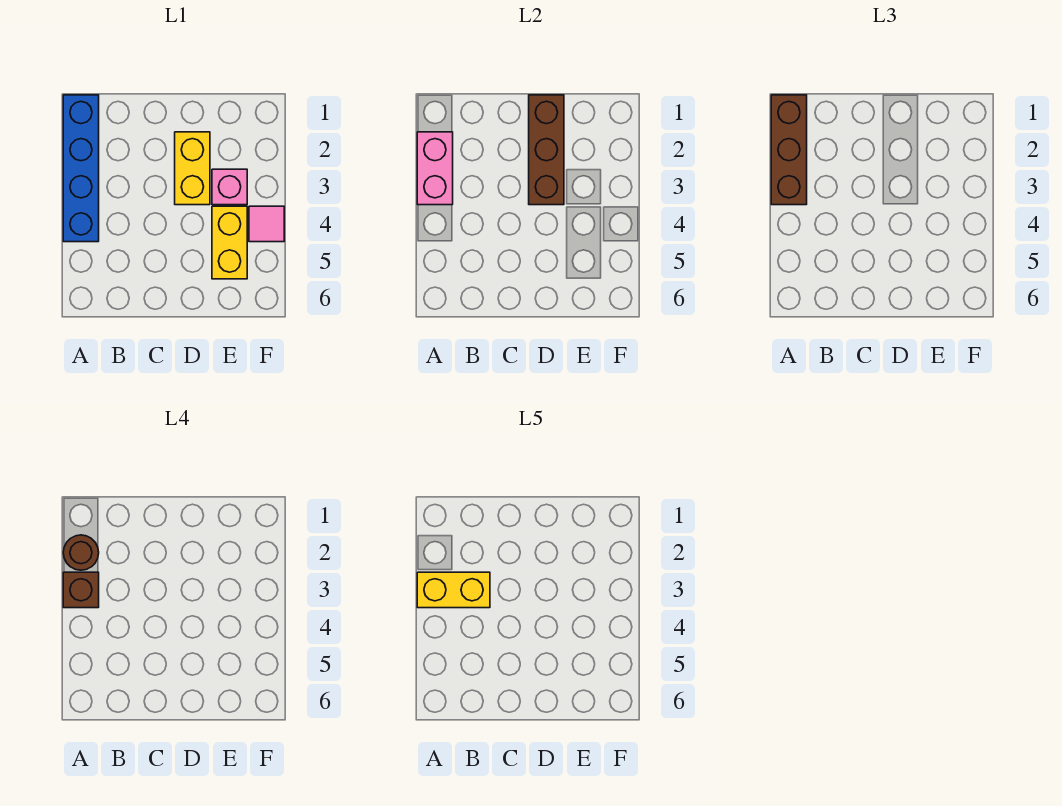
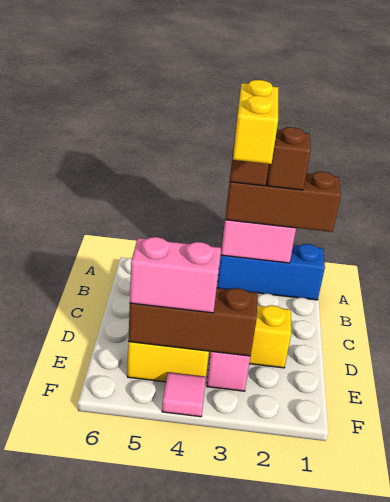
blue 1x4 brick [63,95,99,242] -> blue 1x3 brick [217,244,325,300]
brown 1x1 round brick [63,535,99,570] -> brown 1x1 brick [267,127,311,190]
brown 1x3 brick [529,95,564,205] -> brown 1x3 brick moved to [128,288,258,356]
none -> pink 1x2 brick [130,237,221,313]

